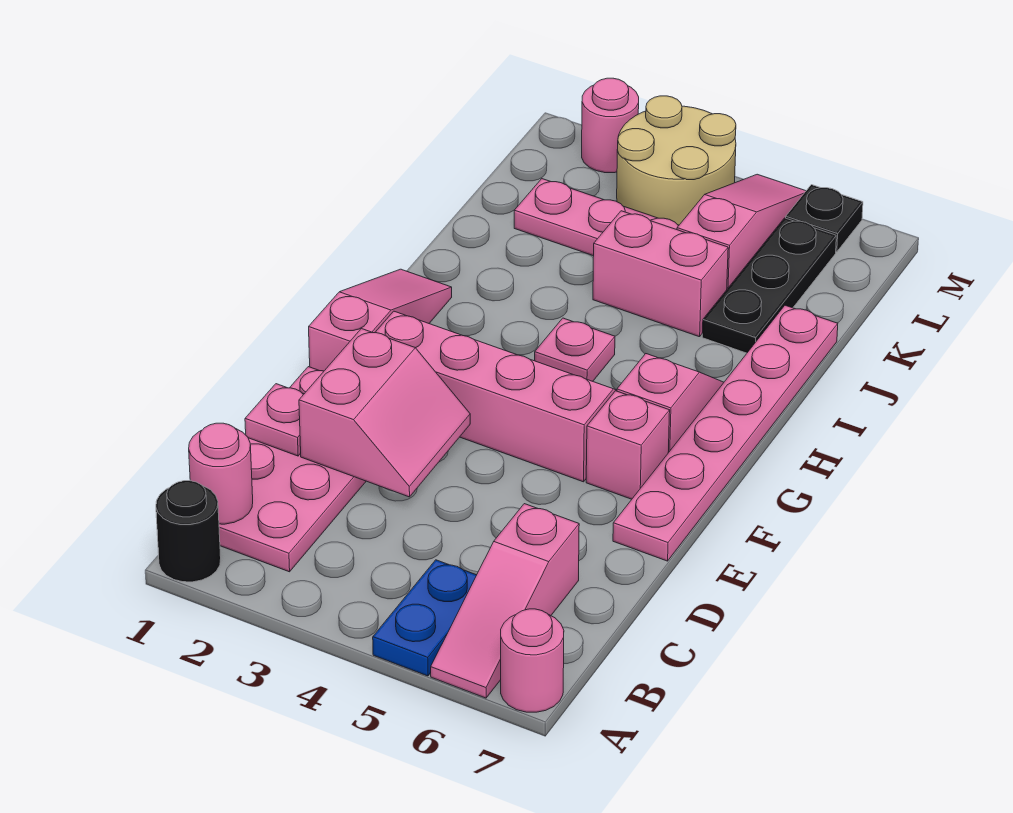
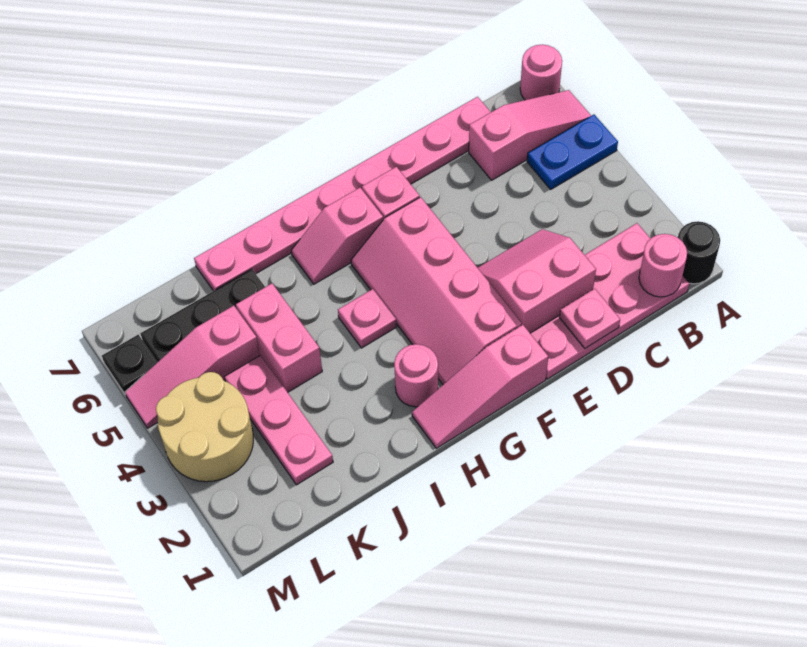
pink 1x6 plate [613,305,838,561] -> pink 1x8 plate [194,97,491,291]
pink 1x1 round brick [582,78,639,173] -> pink 1x1 round brick moved to [394,344,438,407]

